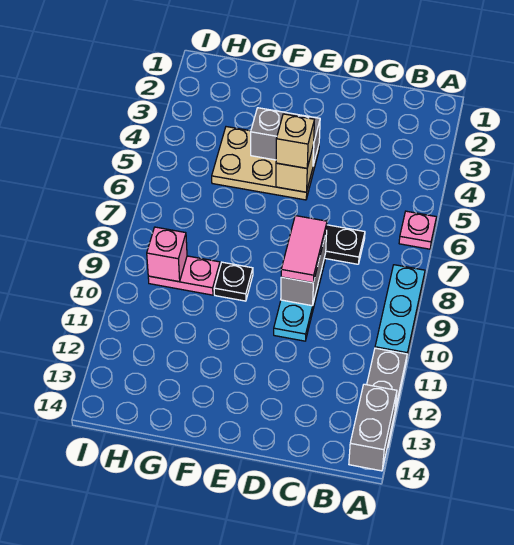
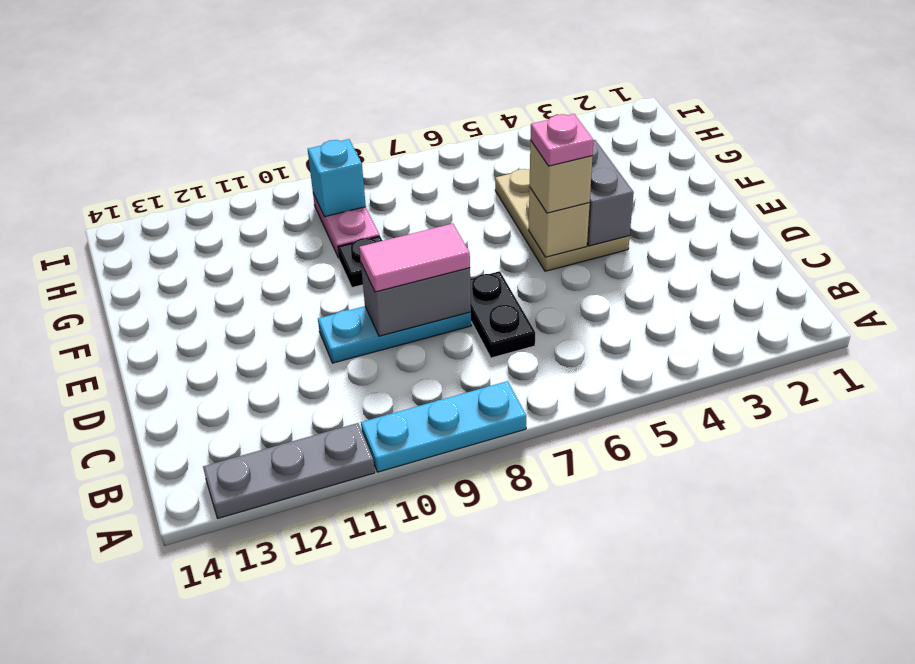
pink 1x1 plate [399,211,436,249] -> pink 1x1 plate moved to [530,114,594,166]
grey 1x2 brick [349,384,397,471] -> none
pink 1x1 brick [147,227,187,282] -> cyan 1x1 brick [308,139,366,217]

